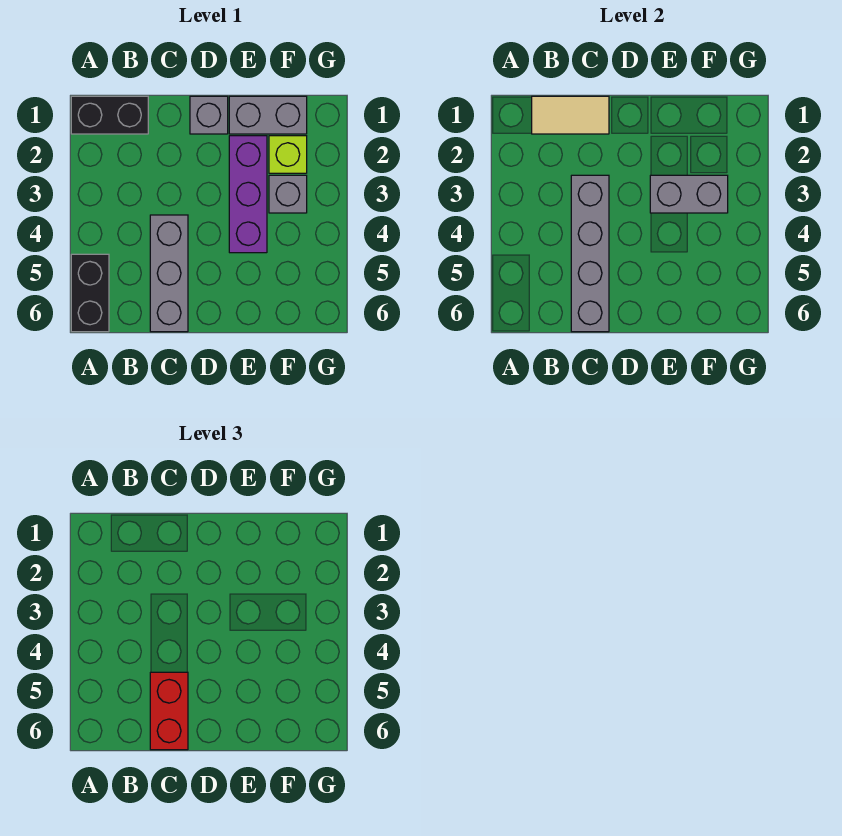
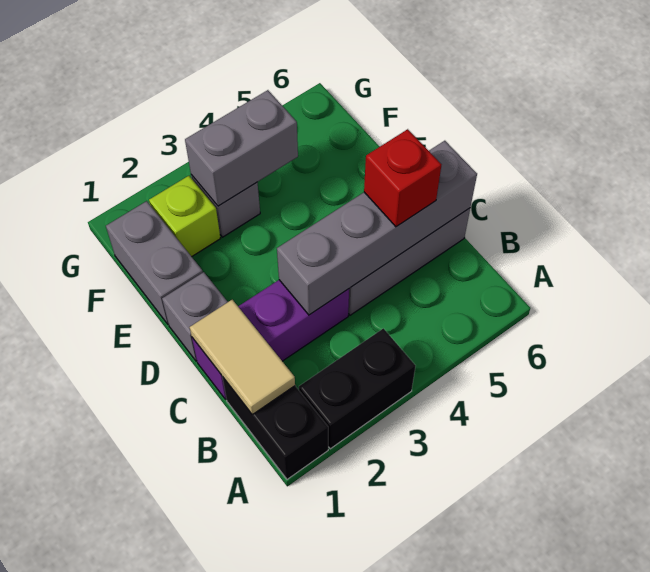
black 1x2 brick [71,254,109,332] -> black 1x2 brick moved to [299,328,416,449]
red 1x2 brick [150,672,188,750] -> red 1x1 brick [364,129,441,227]
purple 1x3 brick [229,136,267,253] -> purple 1x3 brick moved to [192,280,349,399]
grey 1x2 brick [650,175,728,213] -> grey 1x2 brick turned to [185,90,298,206]

